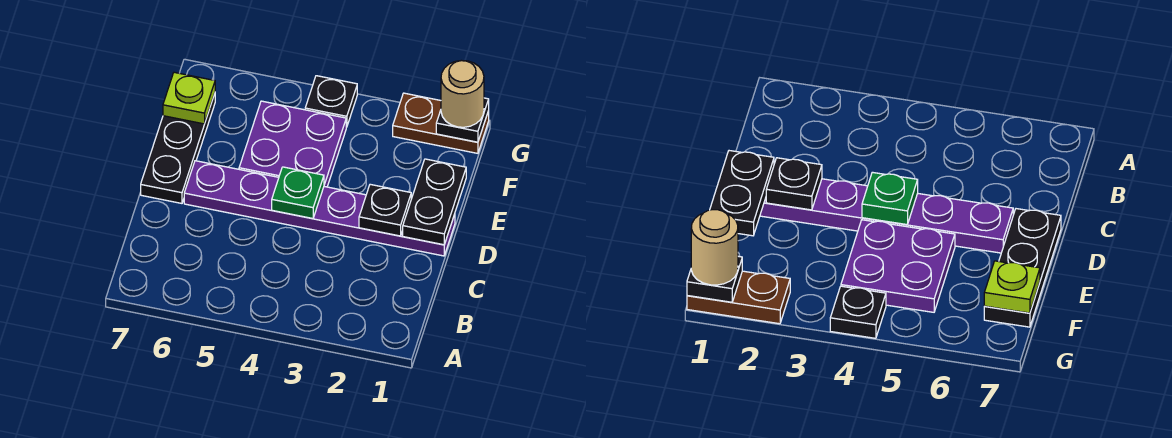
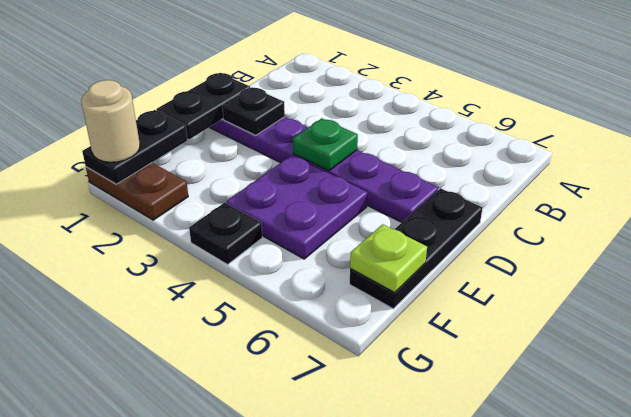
black 1x1 plate [436,98,489,142] -> black 1x2 plate [82,110,187,184]

